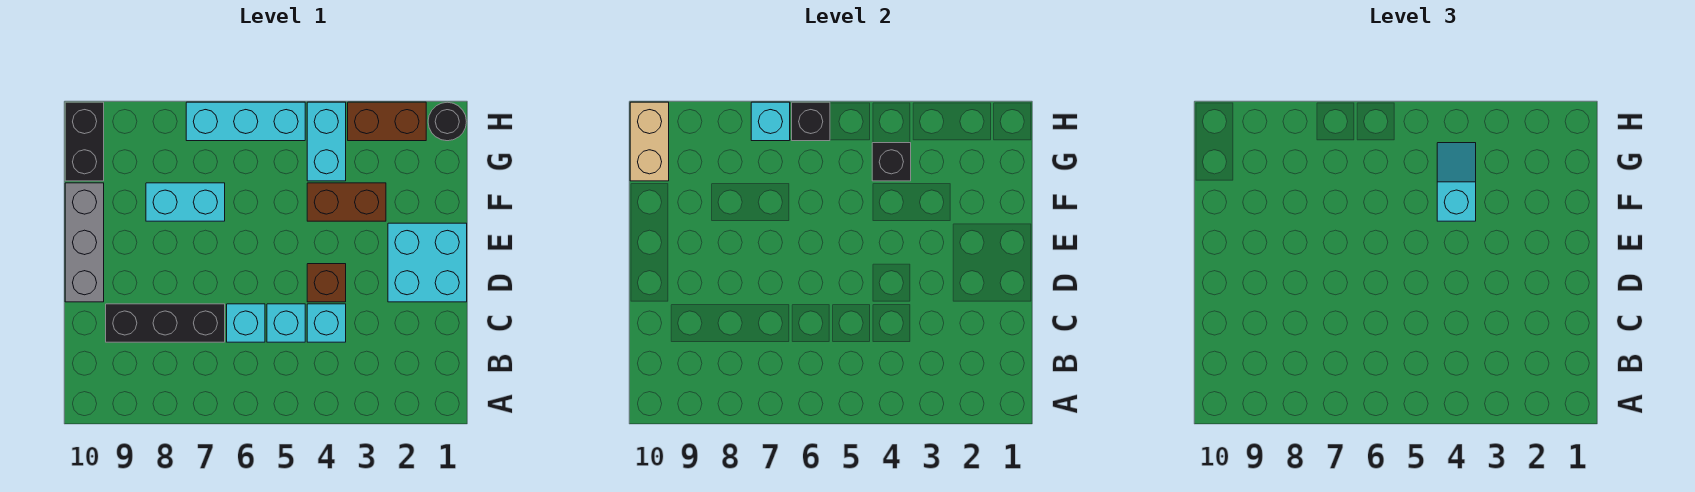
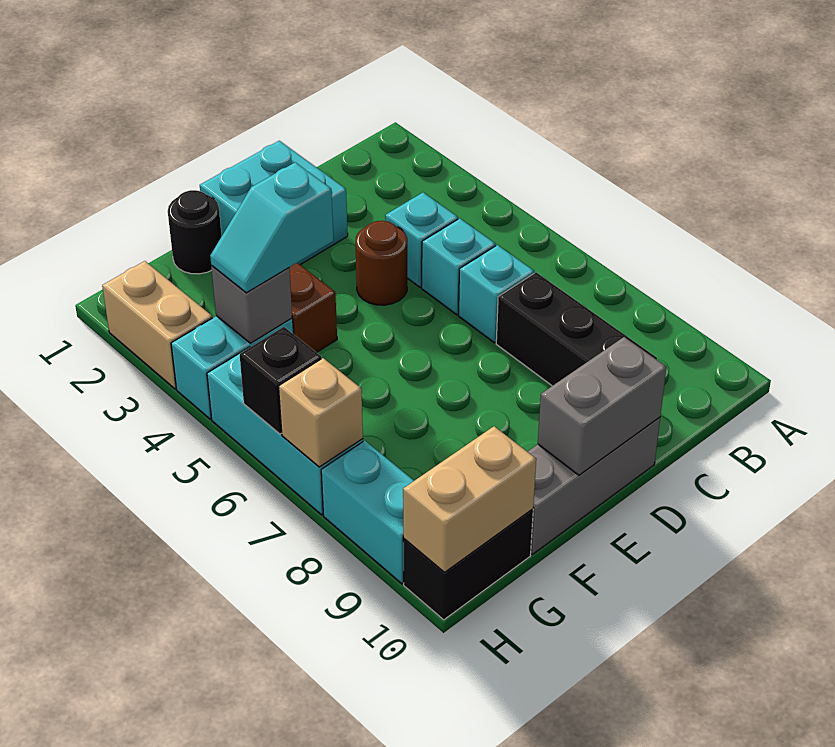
brown 1x1 brick [307,264,346,302] -> brown 1x1 round brick [355,221,407,305]
none -> grey 1x2 brick [538,337,666,475]
cyan 1x2 brick [146,183,225,221] -> cyan 1x2 brick moved to [321,441,414,584]
black 1x1 brick [872,143,911,181] -> grey 1x1 brick [211,266,292,343]
black 1x1 round brick [428,102,466,141] -> black 1x1 round brick moved to [168,190,222,274]
brown 1x2 brick [348,102,426,141] -> tan 1x2 brick [102,261,212,389]
cyan 1x1 brick [751,102,790,141] -> tan 1x1 brick [279,358,363,467]

